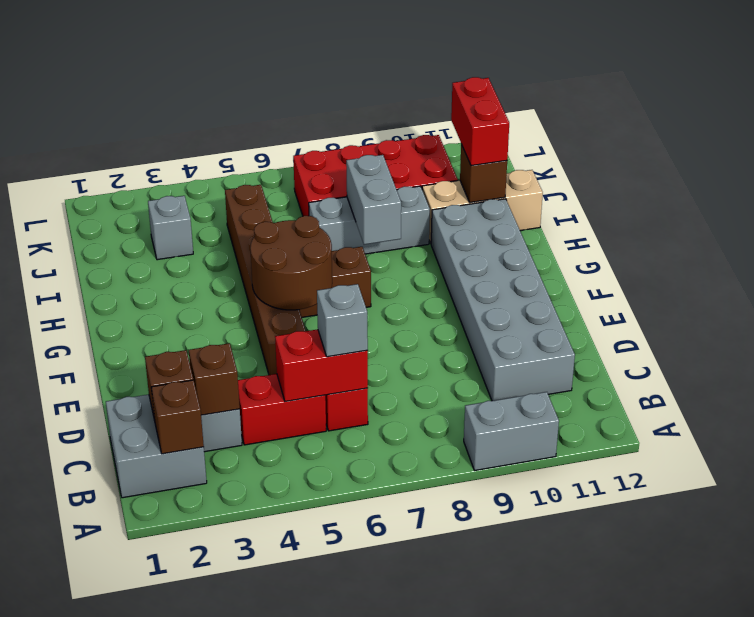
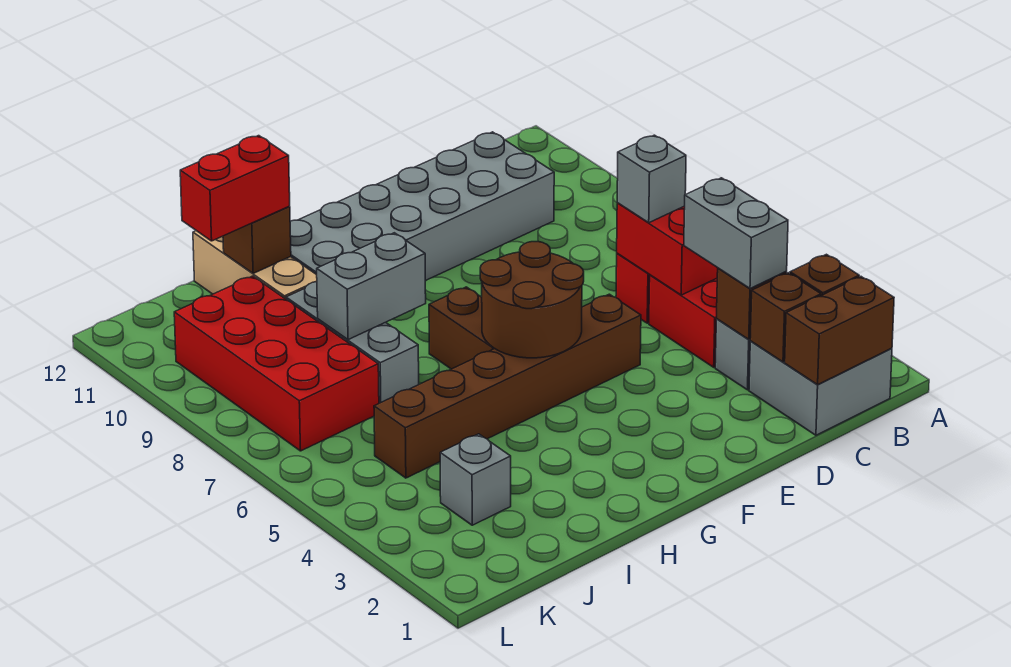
grey 1x2 brick [464,392,559,470] -> grey 1x2 brick moved to [684,178,788,289]
none -> brown 1x2 brick [785,277,894,385]

